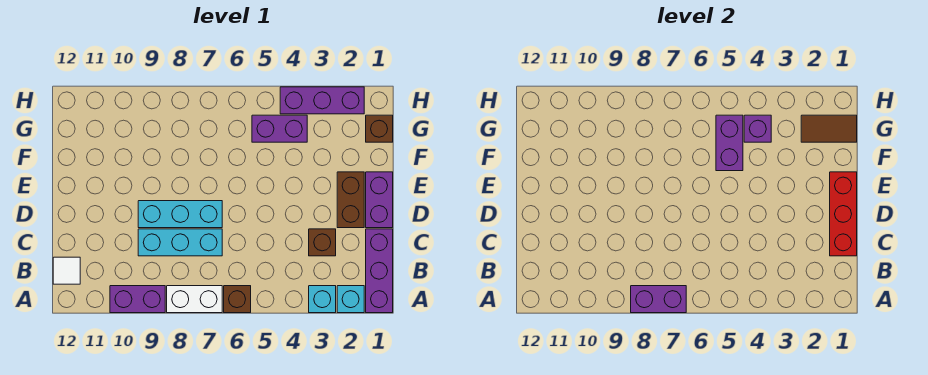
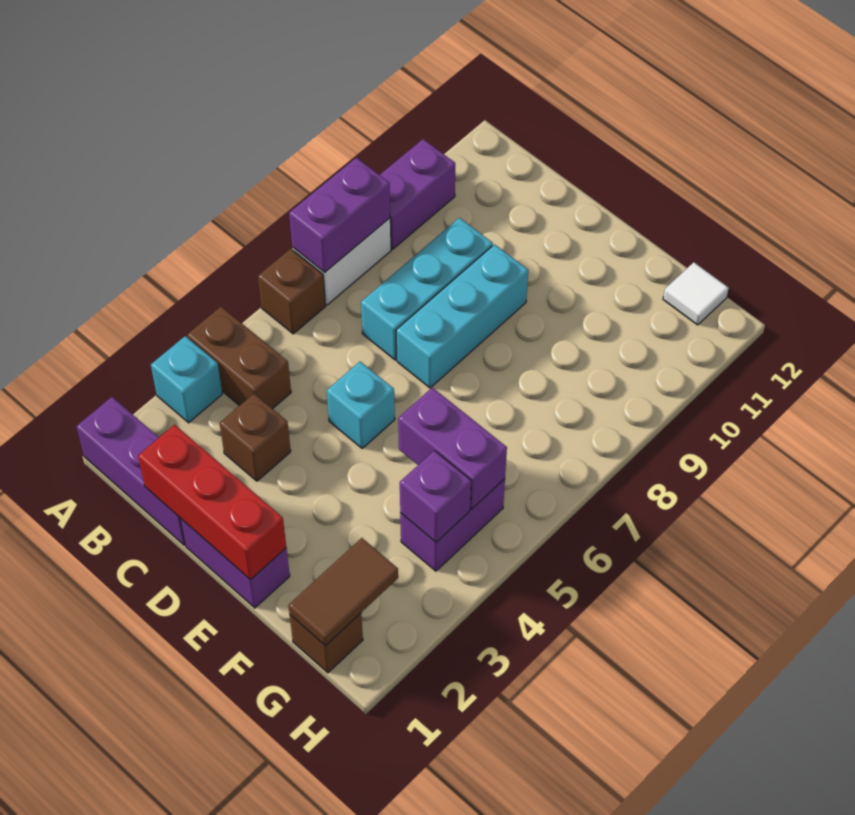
cyan 1x1 brick [337,286,364,313] -> cyan 1x1 brick moved to [327,362,395,448]
white 1x1 tile [53,257,80,284] -> white 1x1 tile moved to [663,262,729,325]
brown 1x2 brick [337,172,364,228] -> brown 1x2 brick moved to [187,307,291,409]
purple 1x3 brick [280,87,364,114] -> none

